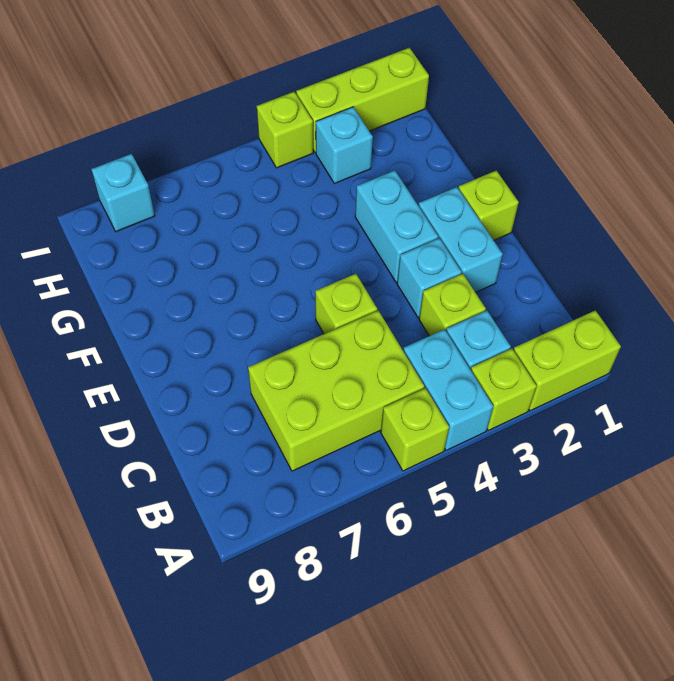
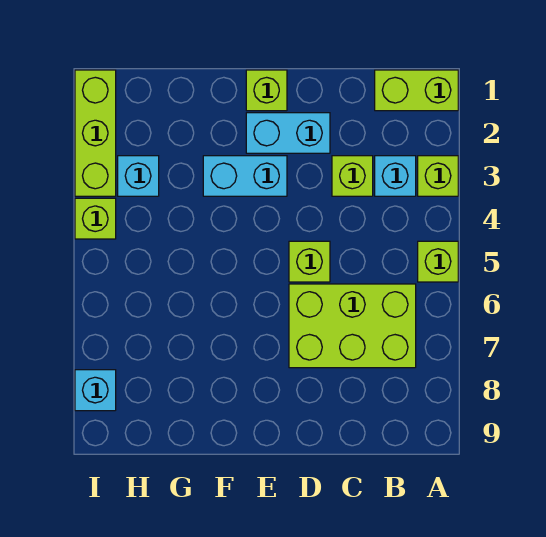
lime 1x2 brick [514,310,621,411] -> lime 1x2 brick turned to [375,70,458,111]
cyan 1x2 brick [403,329,493,450] -> none
lime 2x3 brick [248,311,424,471] -> lime 2x3 brick turned to [289,284,416,368]
cyan 1x1 brick [397,238,462,318] -> none

